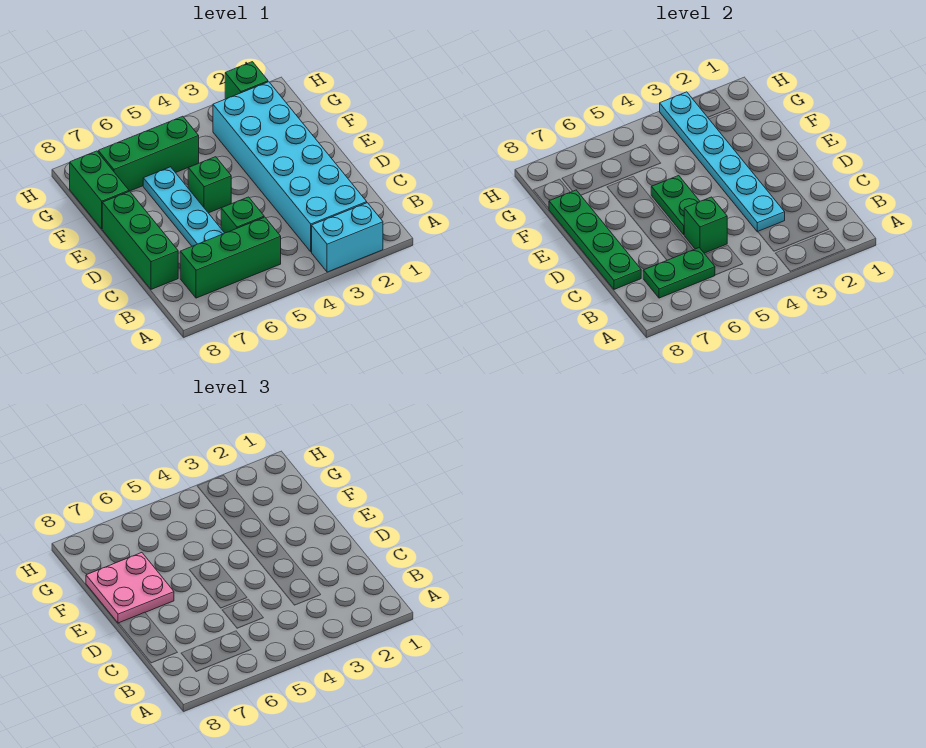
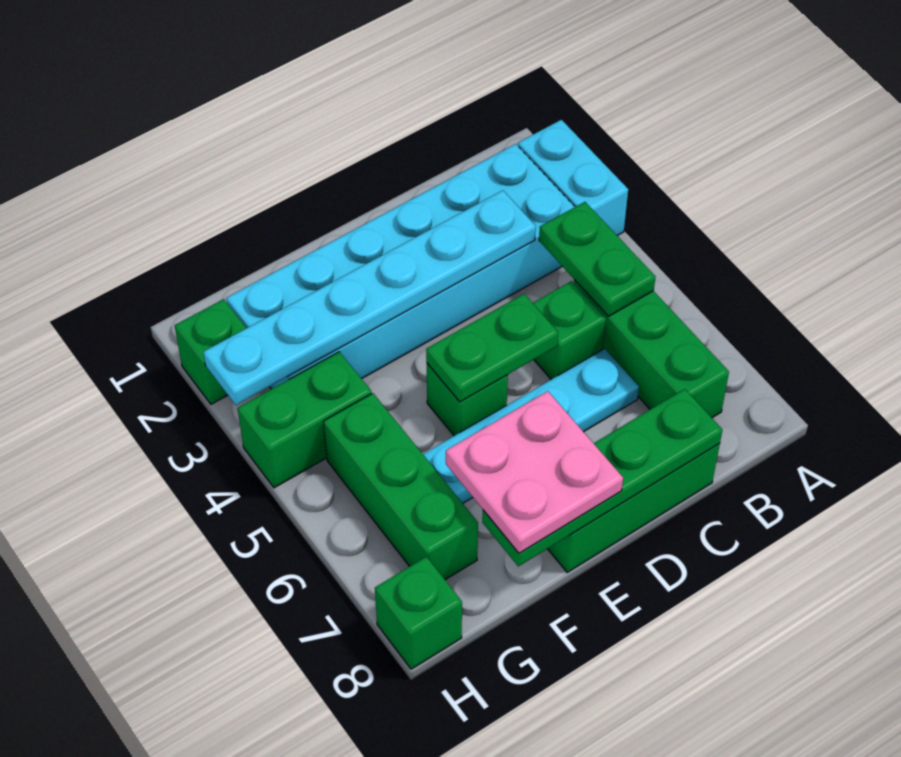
green 1x2 plate [643,248,715,298] -> green 1x2 plate moved to [539,202,655,316]
green 1x1 brick [684,197,727,253] -> green 1x1 brick moved to [375,557,462,669]
green 1x2 brick [70,151,129,229] -> green 1x2 brick moved to [238,352,372,488]

